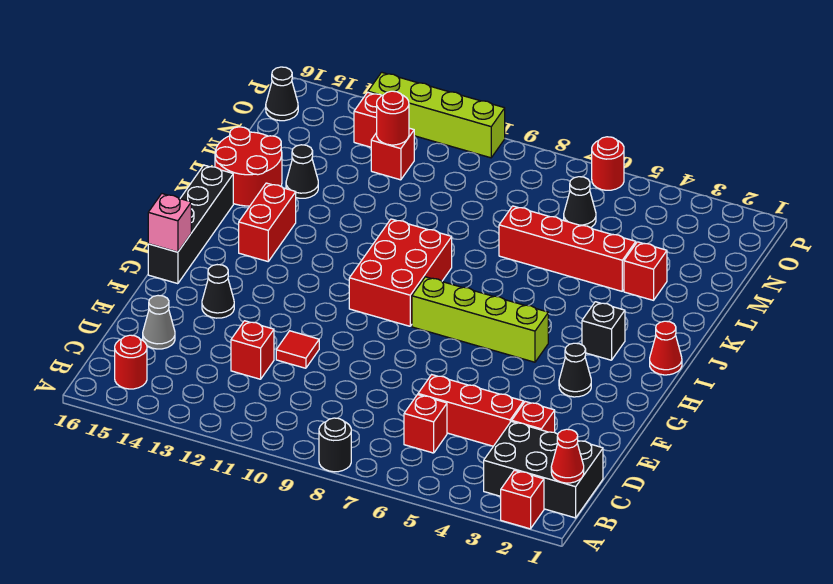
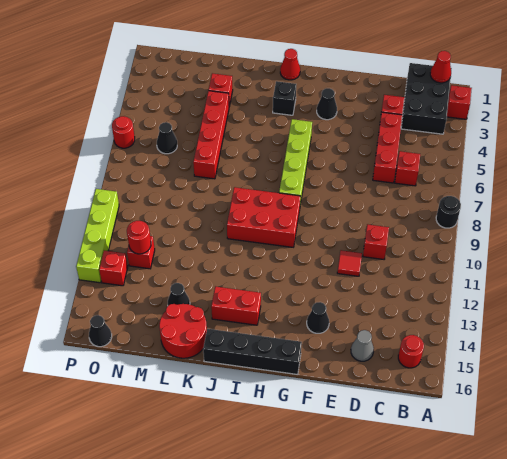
red 1x1 brick [231,321,274,379] -> red 1x1 brick moved to [363,224,389,259]
pink 1x1 brick [148,194,191,252] -> none

